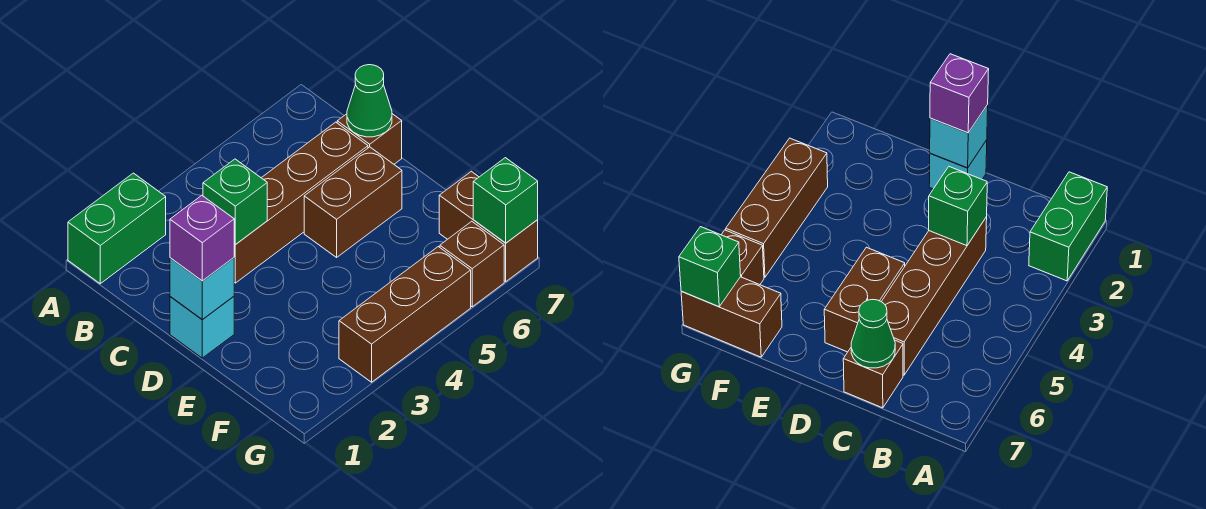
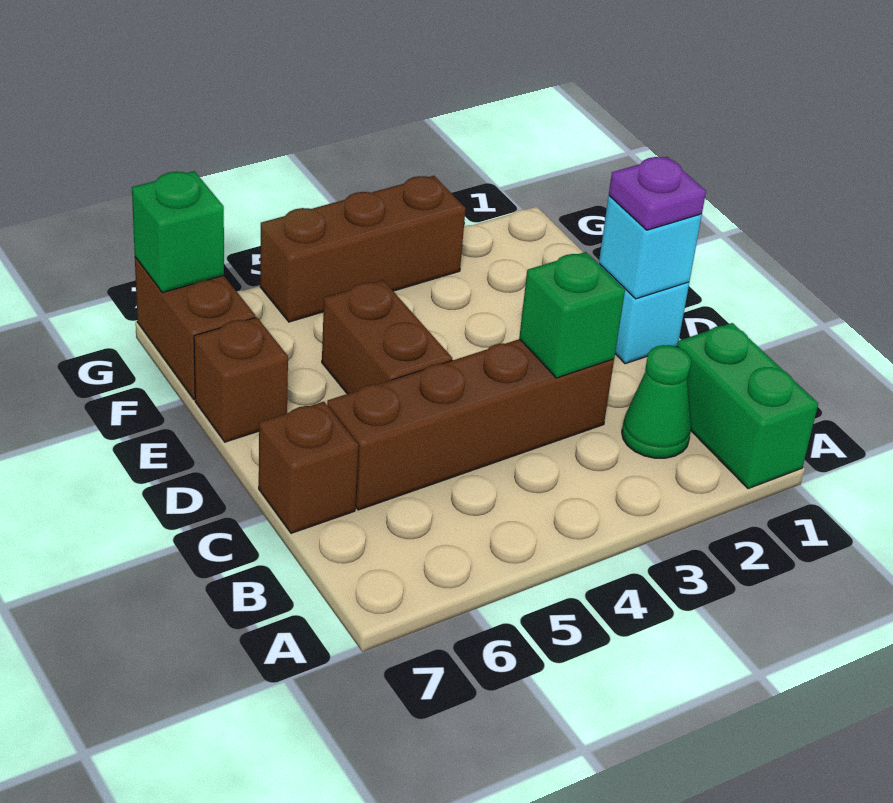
green 1x2 brick [68,173,166,284] -> green 1x2 brick turned to [677,323,818,489]
green 1x1 cone [347,65,392,137] -> green 1x1 cone moved to [622,345,691,458]
purple 1x1 brick [170,195,234,281] -> purple 1x1 plate [609,157,706,230]
brown 1x2 brick [304,147,402,257] -> brown 1x2 brick turned to [322,280,452,394]
brown 1x1 brick [440,221,504,307] -> brown 1x1 brick moved to [194,317,288,442]

